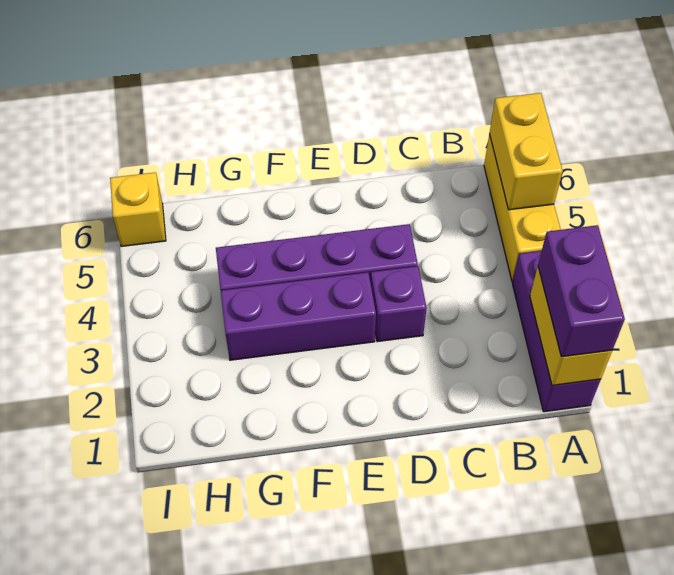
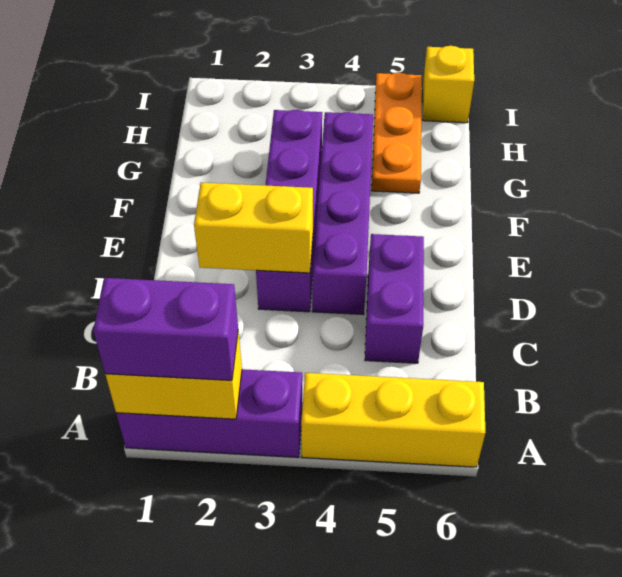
yellow 1x2 brick [489,93,563,210] -> yellow 1x2 brick moved to [194,183,313,273]
none -> purple 1x2 brick [365,234,424,363]
none -> orange 1x3 plate [372,73,422,193]

